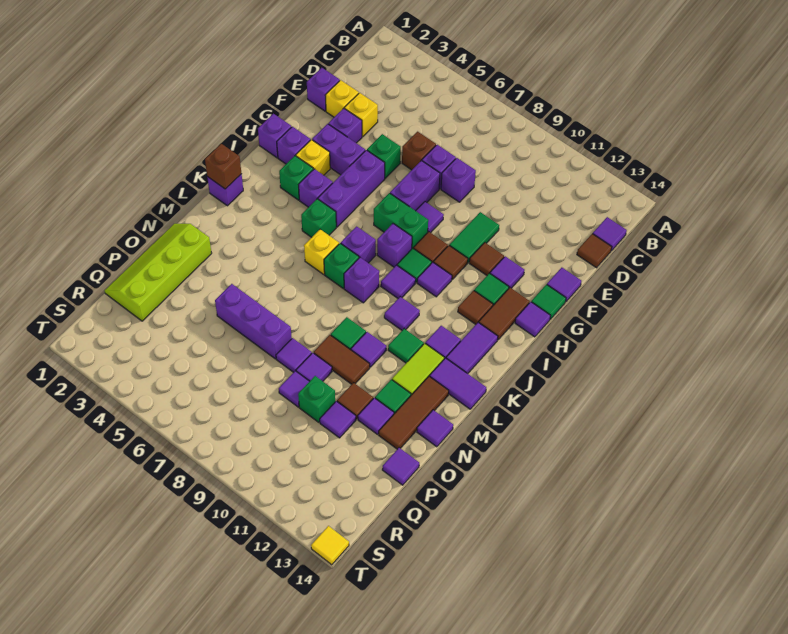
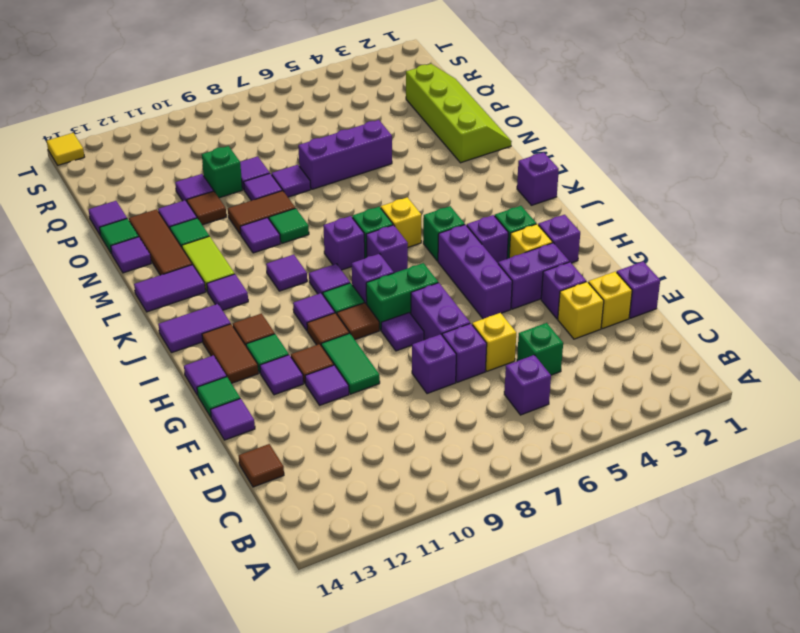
purple 1x1 tile [593,217,627,251] -> purple 1x1 tile moved to [305,365,349,405]
brown 1x1 brick [402,132,436,170] -> yellow 1x1 brick [472,313,516,371]
green 1x1 brick [367,134,401,178] -> green 1x1 brick moved to [517,323,563,375]
purple 1x1 brick [258,114,291,158] -> purple 1x1 brick moved to [504,355,551,415]
purple 1x2 tile [446,322,498,374] -> purple 1x2 tile turned to [158,304,231,353]
brown 1x1 brick [205,144,242,189] -> none
green 1x1 tile [388,329,424,363] -> green 1x1 tile moved to [100,219,139,254]

